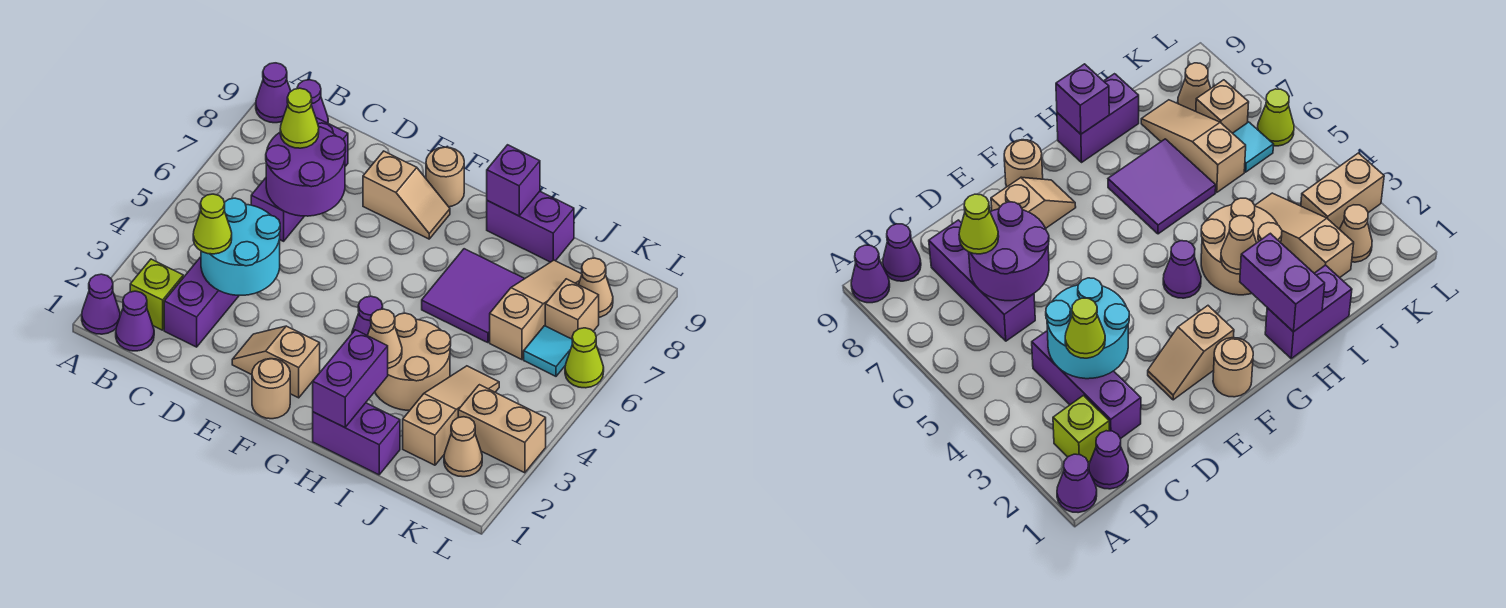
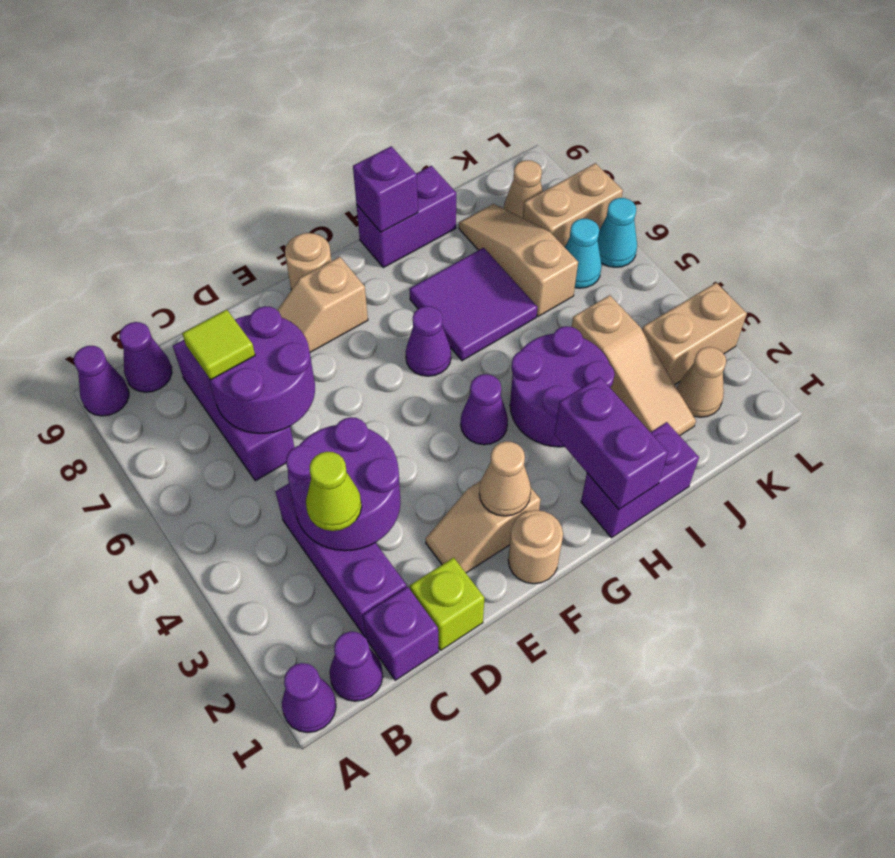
lime 1x1 brick [130,259,183,330] -> lime 1x1 brick moved to [410,557,485,650]
none -> purple 1x1 brick [363,587,439,680]
cyan 2x2 round brick [201,198,280,295] -> purple 2x2 round brick [286,417,401,551]
lime 1x1 cone [280,88,319,148] -> lime 1x1 tile [182,310,255,380]
tan 1x2 slope [363,151,450,239] -> tan 1x2 slope turned to [277,257,368,352]
none -> purple 1x1 cone [406,306,451,376]
tan 2x2 round brick [375,313,451,410] -> purple 2x2 round brick [510,326,615,447]
tan 1x1 cone [368,309,402,368] -> tan 1x1 cone moved to [479,441,531,516]
tan 1x3 slope [403,366,499,465] -> tan 1x3 slope turned to [572,295,696,436]
cyan 1x1 tile [524,326,573,376] -> cyan 1x1 cone [565,219,602,288]
tan 1x1 brick [545,279,599,339] -> tan 1x2 brick [523,163,623,247]
lime 1x1 cone [565,328,604,388] -> cyan 1x1 cone [598,198,637,267]

